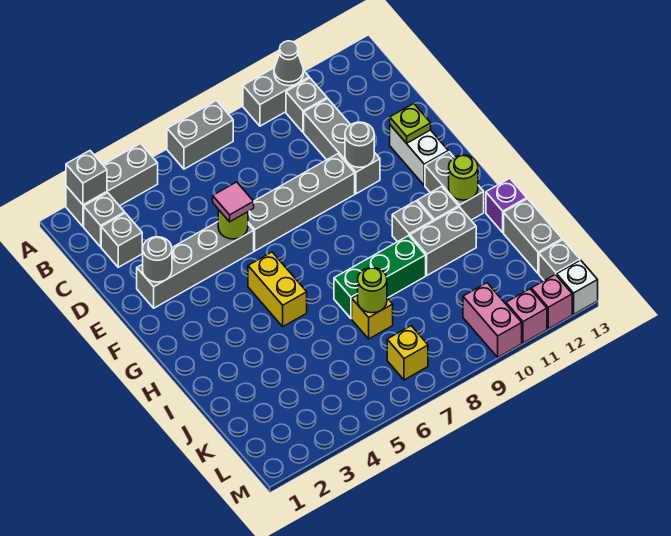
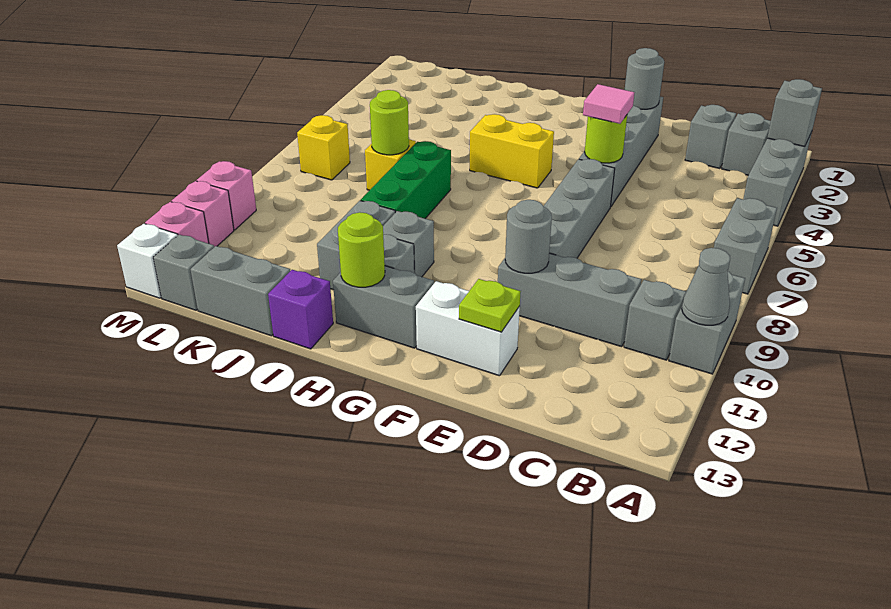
pink 1x2 brick [463,283,522,357] -> pink 1x1 brick [197,161,256,230]

